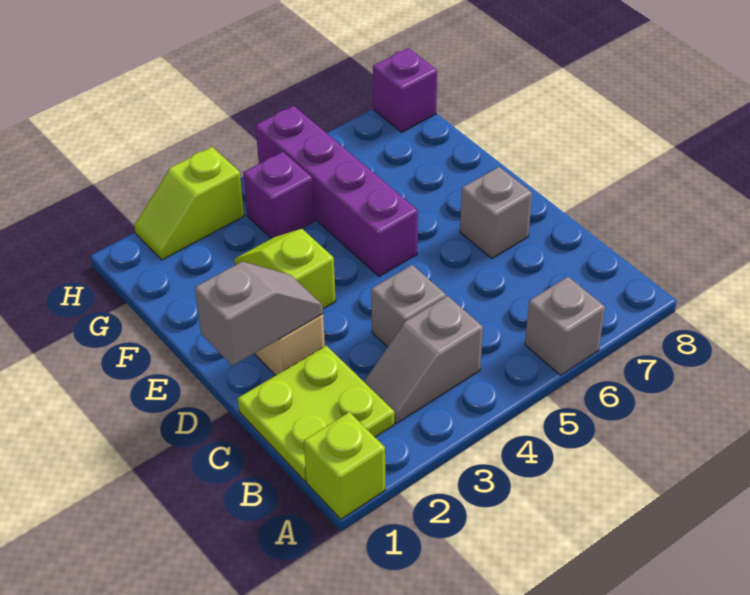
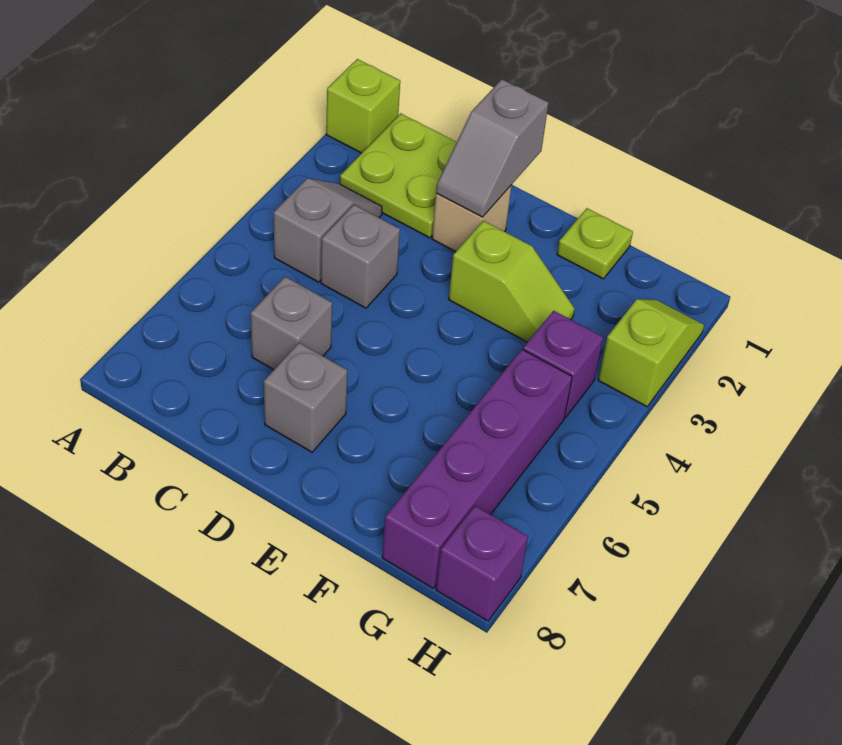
grey 1x1 brick [525,277,605,375] -> grey 1x1 brick moved to [251,277,332,370]
purple 1x4 brick [256,106,418,276] -> purple 1x4 brick turned to [382,350,572,588]
none -> lime 1x1 plate [557,208,633,279]

